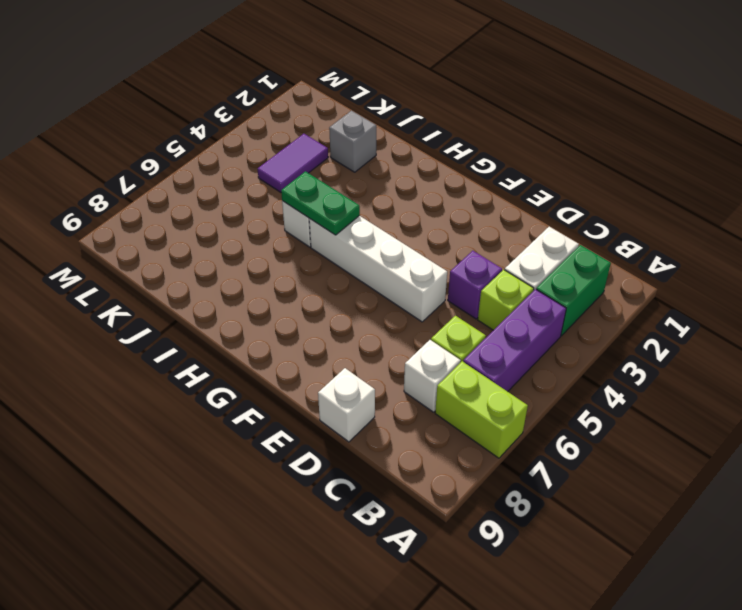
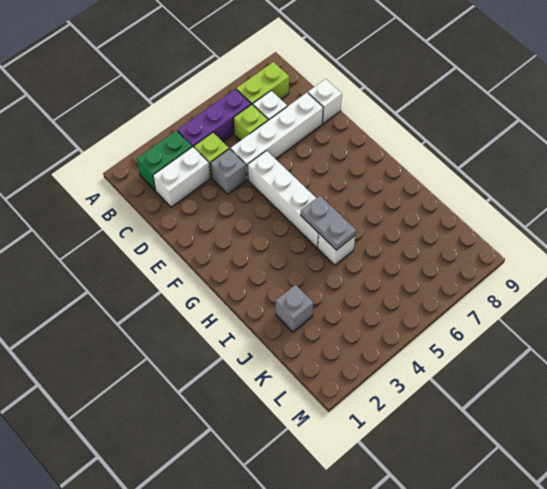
lime 1x2 brick [435,361,528,458] -> lime 1x2 brick turned to [236,62,289,105]
purple 1x1 brick [448,251,502,319] -> grey 1x1 brick [211,149,246,194]
none -> white 1x4 brick [231,93,323,180]
green 1x2 plate [281,171,360,235] -> grey 1x2 plate [301,196,356,250]
purple 1x2 tile [258,134,328,192] -> none

